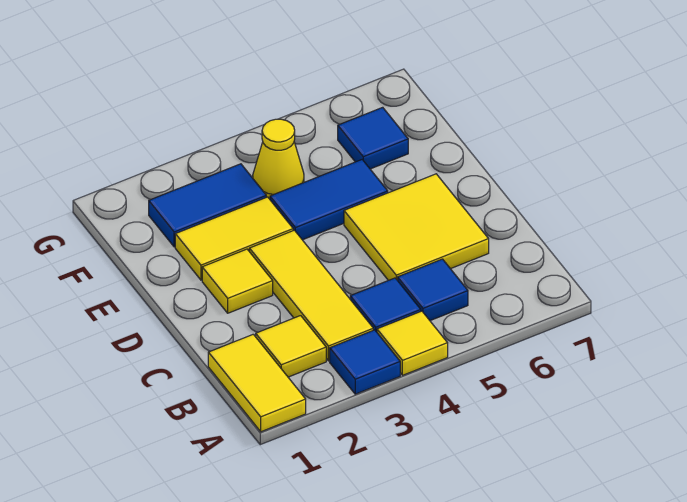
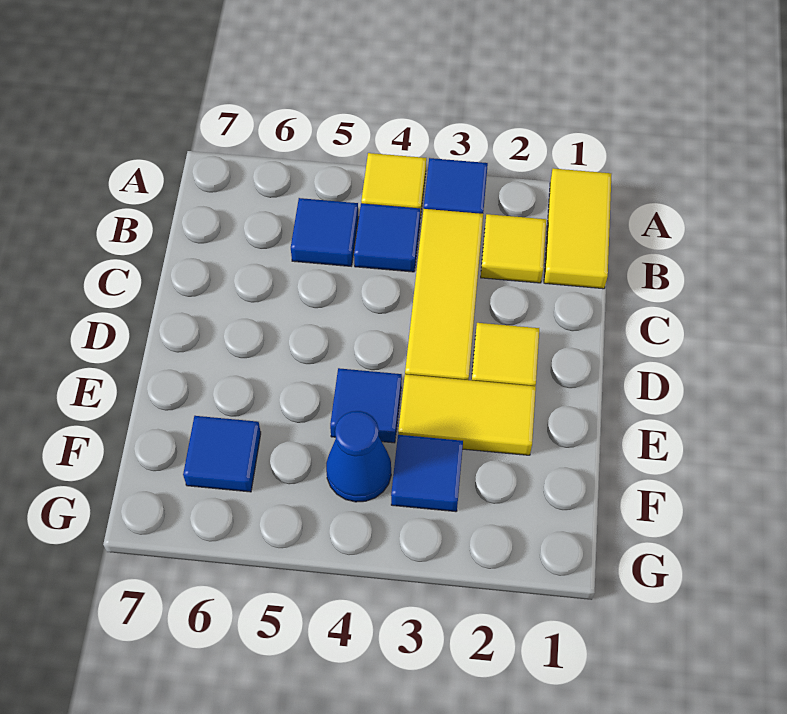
yellow 2x2 tile [344,174,489,280] -> none
blue 1x2 tile [270,160,388,240] -> blue 1x1 tile [330,368,402,443]
blue 1x2 tile [149,164,266,247] -> blue 1x1 tile [391,435,463,512]
yellow 1x1 cone [253,119,304,199] -> blue 1x1 cone [326,411,391,502]

